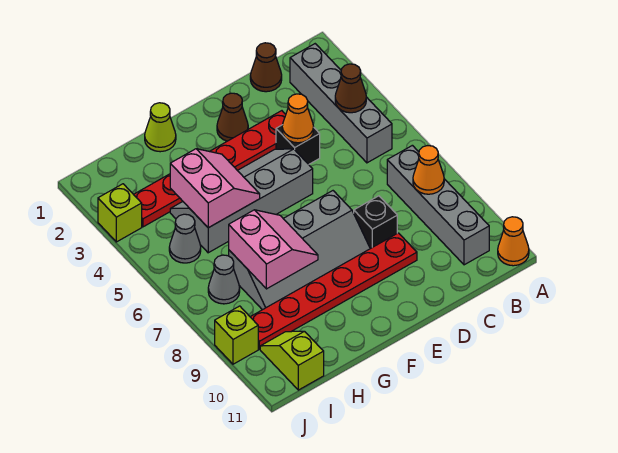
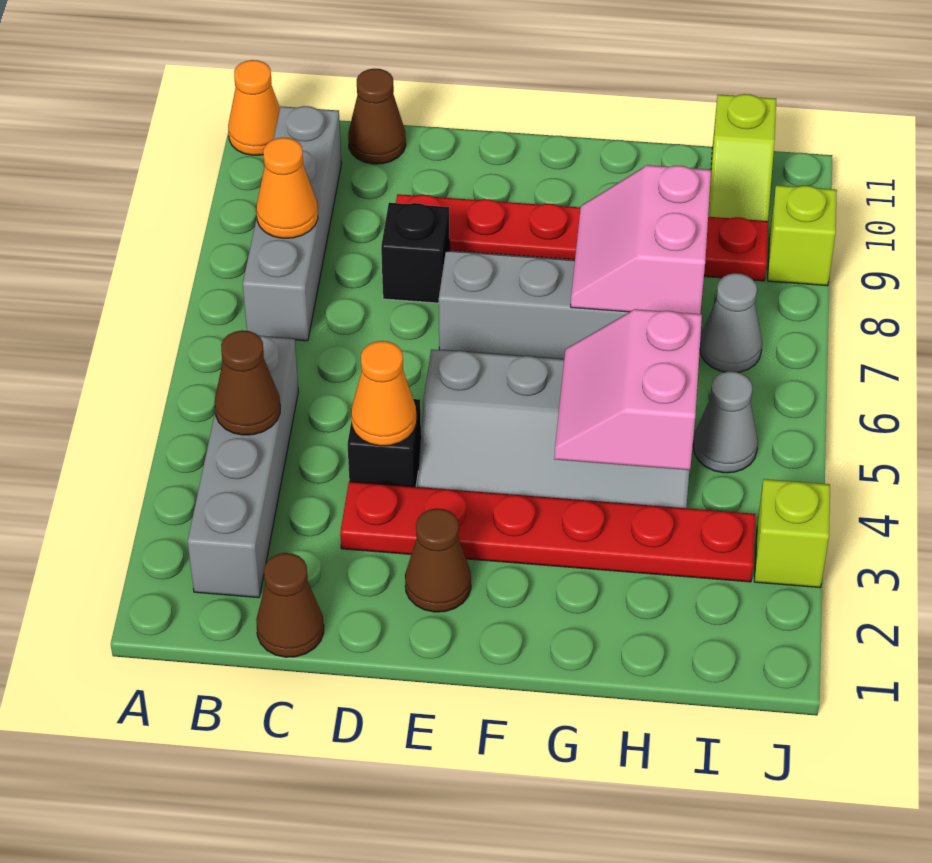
none -> brown 1x1 cone [348,69,406,164]
lime 1x1 cone [145,103,176,152] -> none

